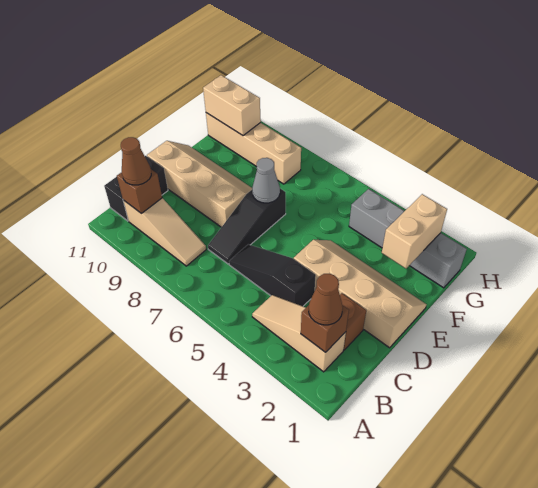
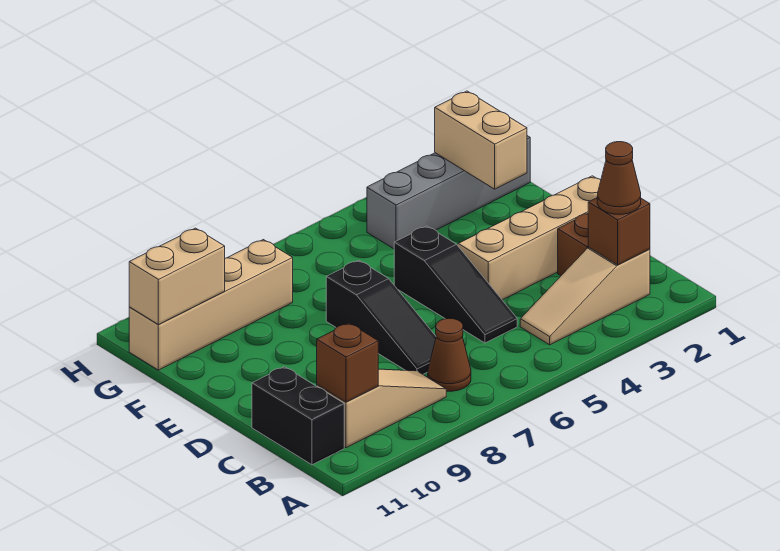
brown 1x1 cone [121,137,151,185] -> brown 1x1 cone moved to [428,318,471,391]
black 1x3 slope [229,244,316,306] -> black 1x3 slope turned to [394,226,517,343]
tan 2x4 slope [147,141,252,227] -> none
grey 1x1 cone [252,158,280,203] -> none

